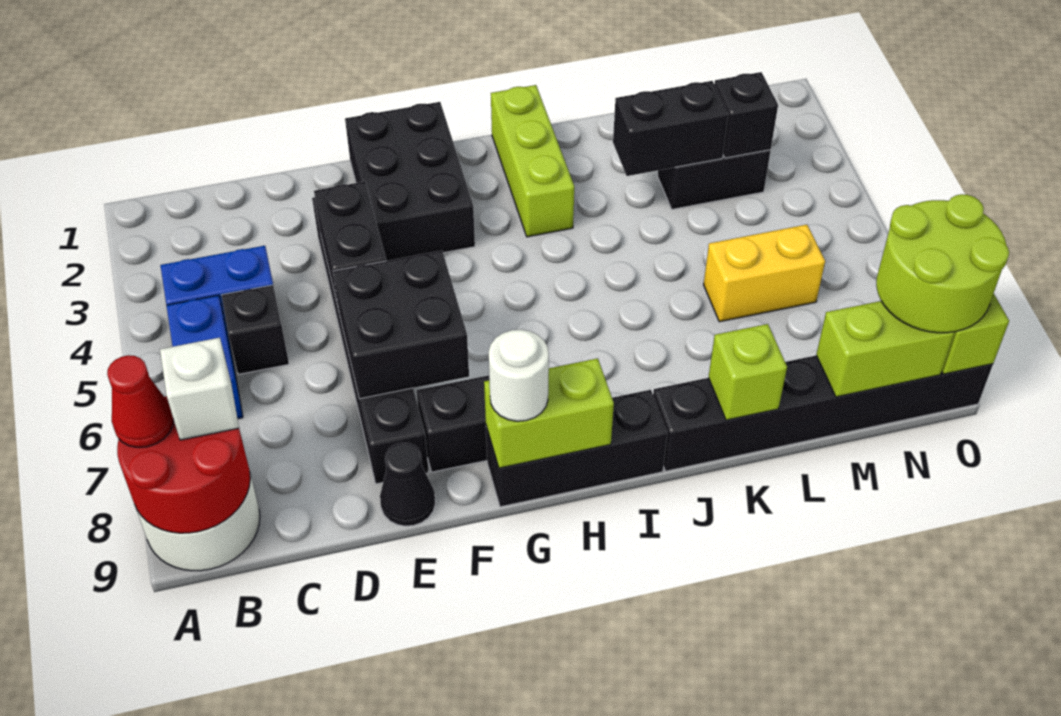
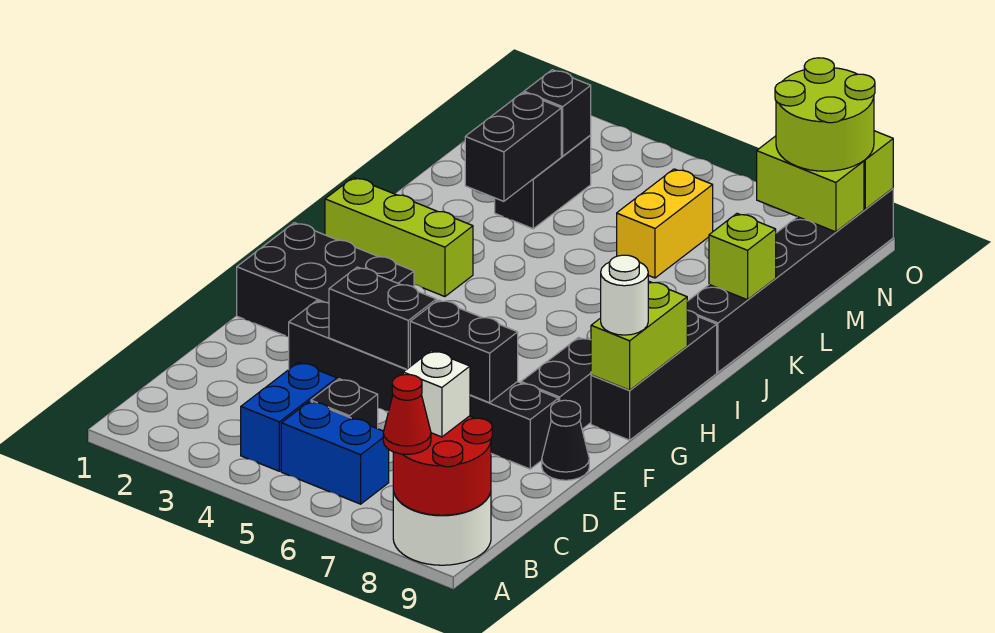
black 2x2 brick [333,251,469,399] -> black 1x2 brick [410,300,518,403]
lime 1x2 brick [816,301,955,397] -> lime 1x2 brick turned to [757,136,864,232]

